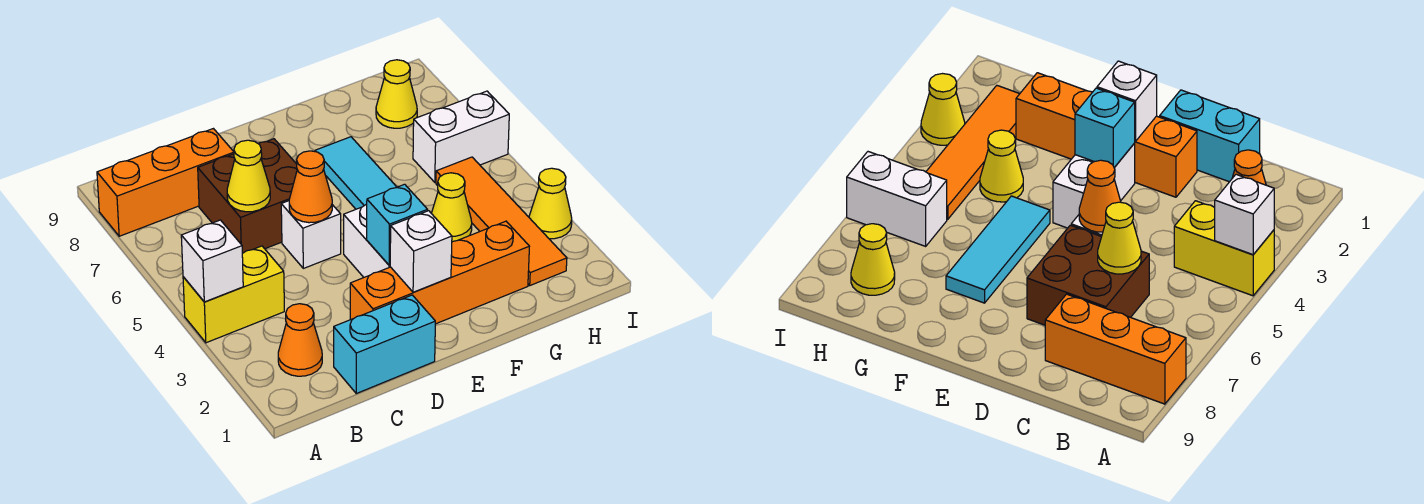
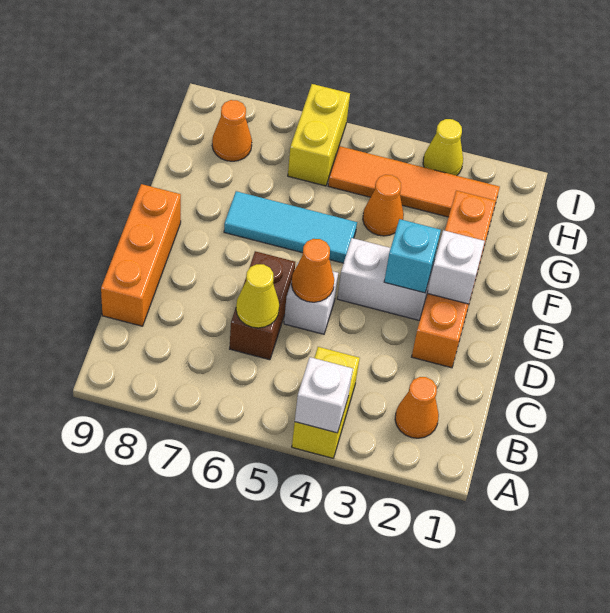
orange 1x3 brick [97,129,234,236] -> orange 1x3 brick moved to [101,184,181,326]
cyan 1x2 brick [334,295,435,393] -> none
brown 2x2 brick [198,139,297,254] -> brown 1x2 brick [230,251,295,360]
yellow 1x1 cone [431,173,472,242] -> orange 1x1 cone [363,175,404,236]
white 1x2 brick [413,91,509,182] -> yellow 1x2 brick [288,84,350,186]
yellow 1x1 cone [376,60,417,128] -> orange 1x1 cone [212,100,252,161]

